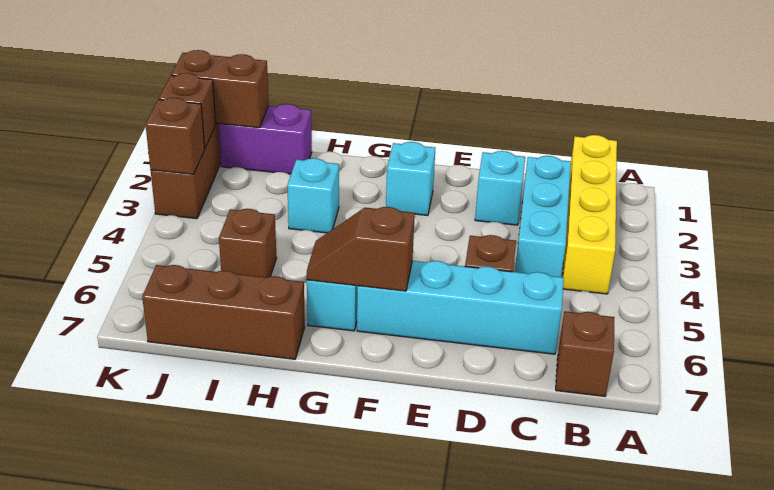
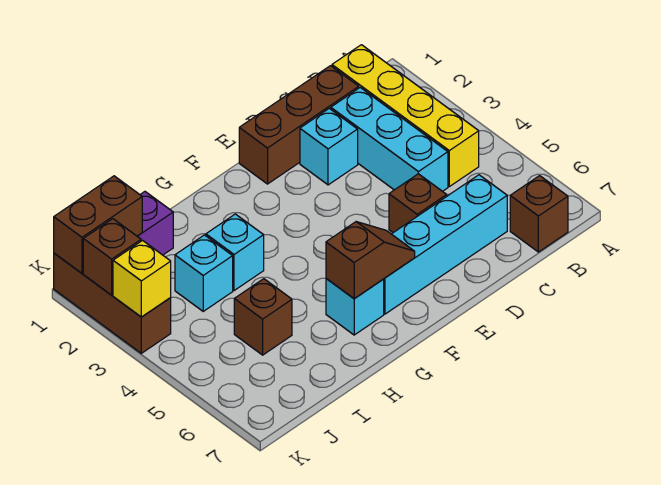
cyan 1x1 brick [386,142,435,216] -> cyan 1x1 brick moved to [175,235,233,311]
brown 1x2 slope [307,207,415,291] -> brown 1x2 slope turned to [326,222,415,299]
brown 1x3 brick [142,265,305,359] -> brown 1x3 brick moved to [239,66,359,184]
brown 1x1 brick [145,98,205,174] -> yellow 1x1 brick [113,241,171,317]

